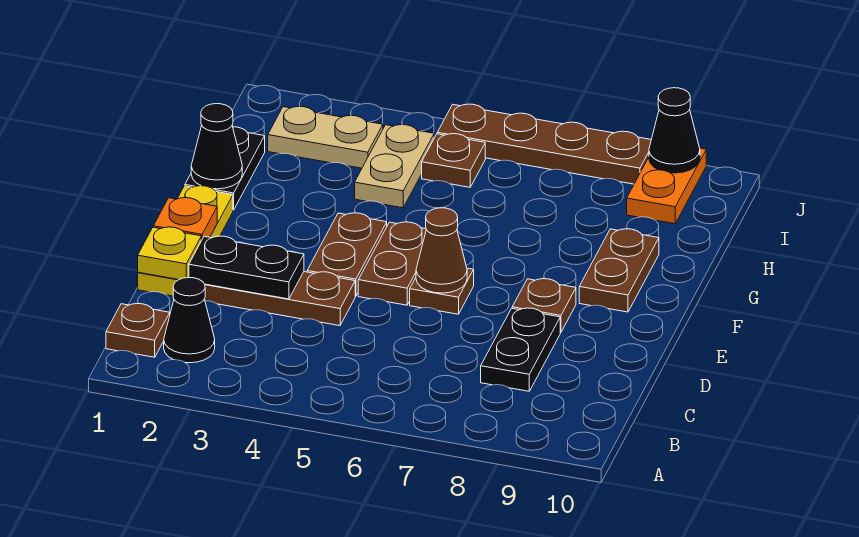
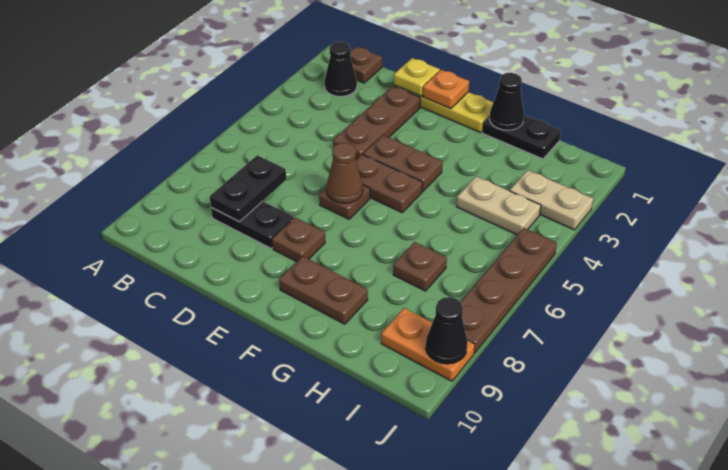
black 1x2 plate [189,236,304,299] -> black 1x2 plate moved to [210,155,286,222]
tan 1x2 plate [268,106,383,168] -> tan 1x2 plate turned to [510,170,593,230]
brown 1x1 plate [422,134,485,187] -> brown 1x1 plate moved to [393,242,447,291]

